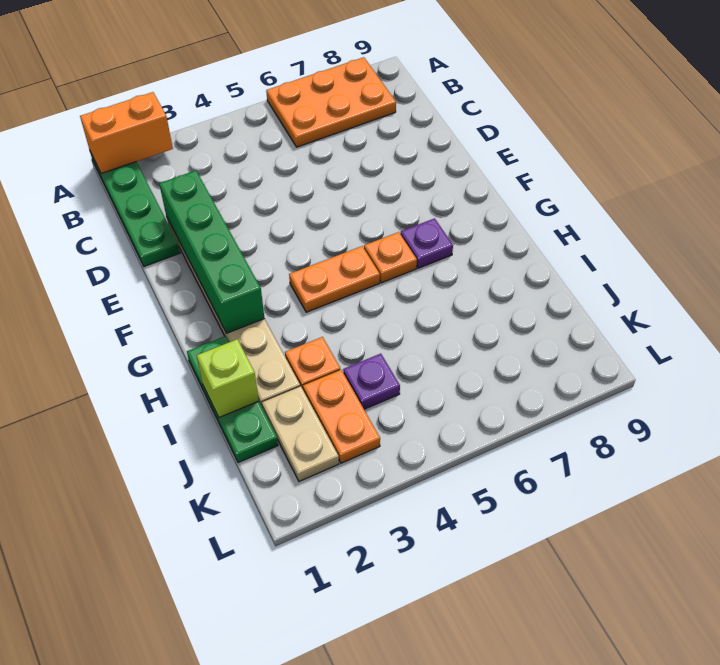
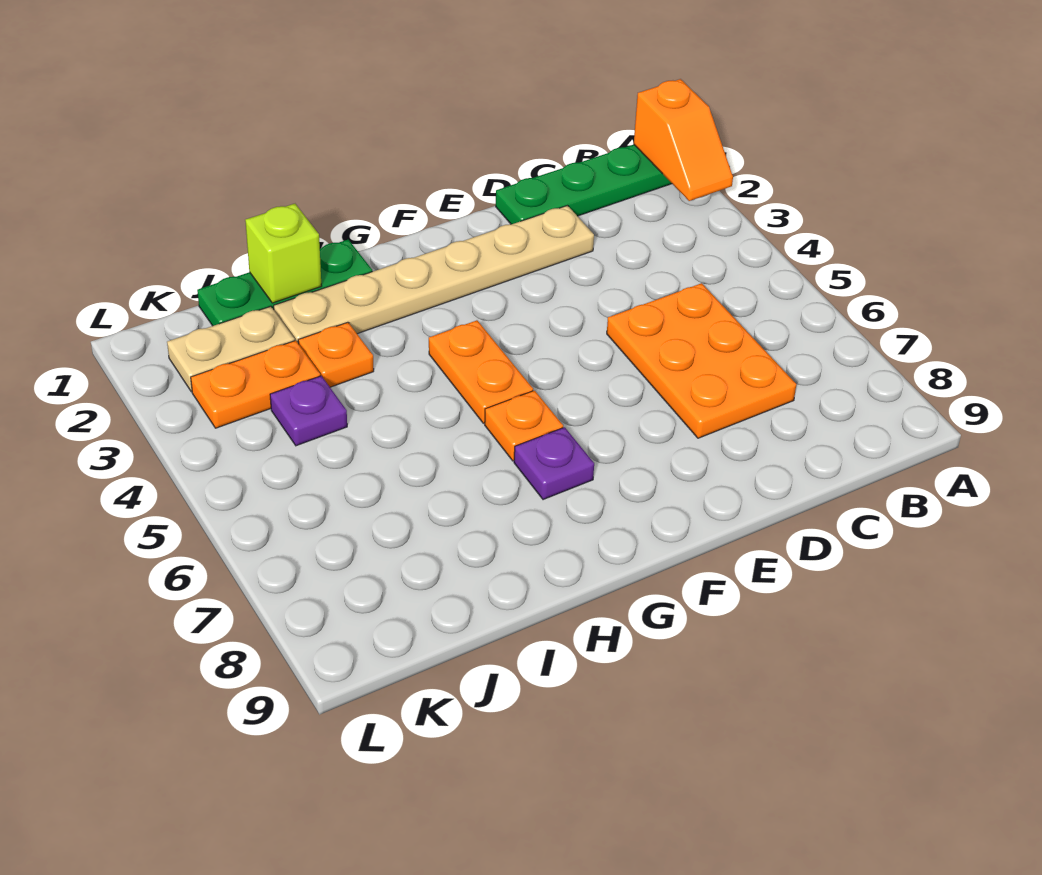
orange 1x2 brick [80,92,173,173] -> orange 1x2 slope [634,79,733,201]
orange 2x3 plate [266,57,396,147] -> orange 2x3 plate moved to [607,283,796,438]
green 1x4 brick [159,171,264,333] -> none

